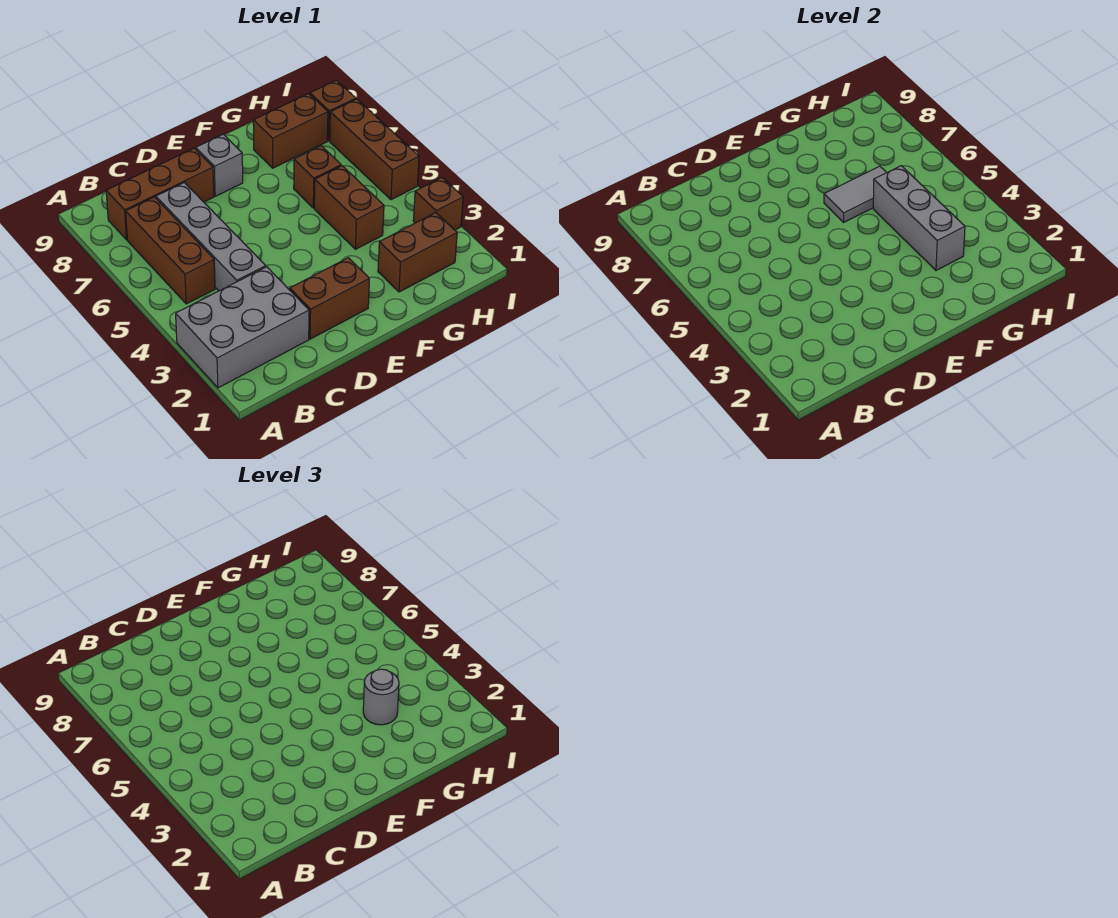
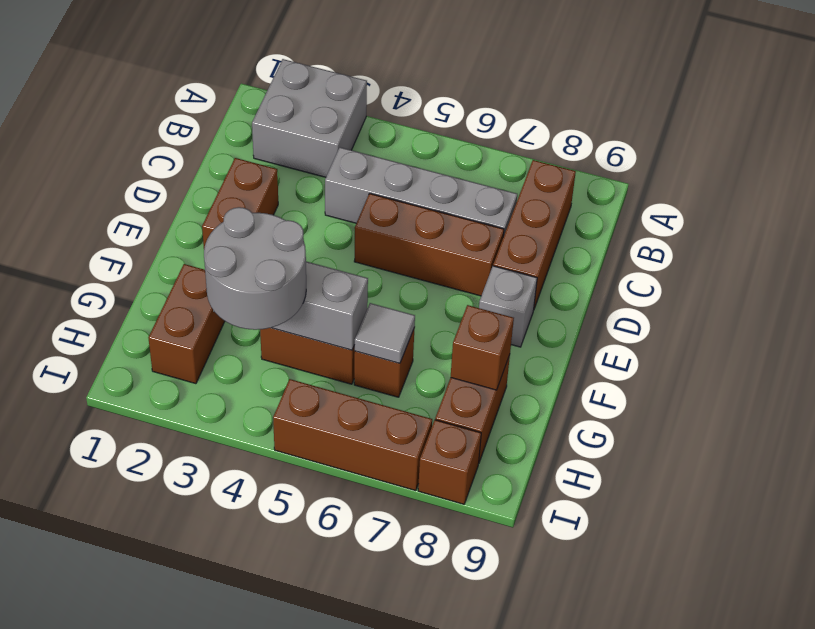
grey 2x3 brick [176,267,309,388] -> grey 2x2 brick [252,59,367,177]
brown 1x3 brick [126,197,215,304] -> brown 1x3 brick moved to [354,193,504,296]
grey 1x2 tile [824,166,887,222] -> grey 1x1 tile [355,303,415,363]
grey 1x1 round brick [363,669,399,725] -> grey 2x2 round brick [204,207,306,330]
brown 1x1 brick [413,178,463,230] -> brown 1x1 brick moved to [451,305,514,390]

